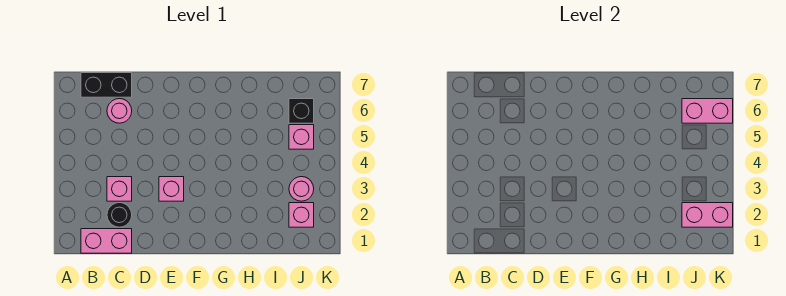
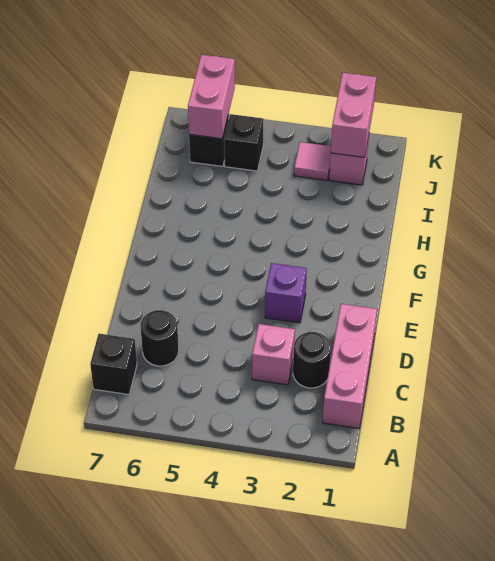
pink 1x2 brick [81,229,132,253] -> pink 1x3 brick [323,304,377,428]
black 1x2 brick [81,73,132,97] -> black 1x1 brick [90,334,137,395]
pink 1x1 round brick [107,99,132,123] -> black 1x1 round brick [141,310,179,366]
pink 1x1 brick [159,177,184,201] -> purple 1x1 brick [265,263,307,323]
pink 1x1 round brick [289,177,314,201] -> pink 1x1 tile [294,142,331,180]
pink 1x1 brick [289,125,314,149] -> black 1x1 brick [224,114,263,171]

